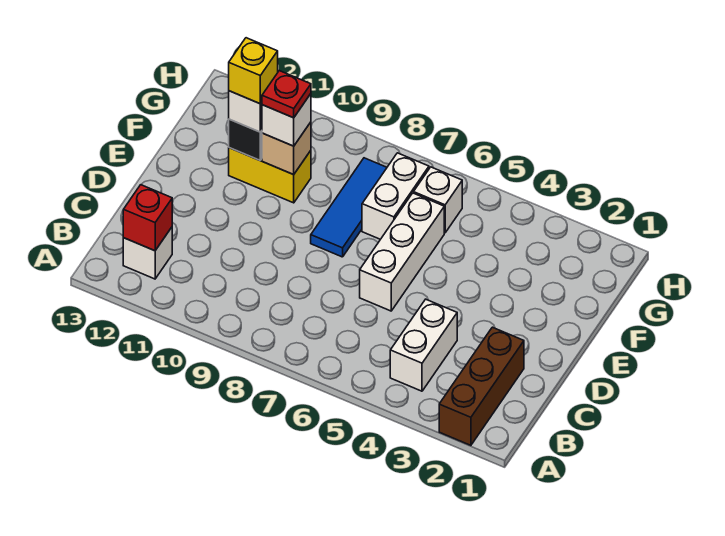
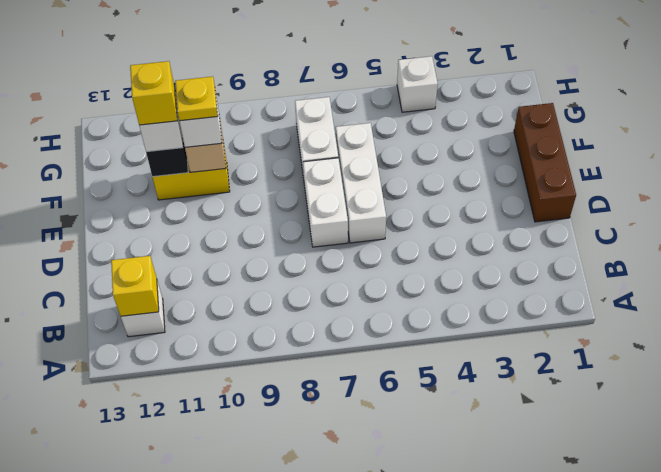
brown 1x3 brick [439,327,524,445] -> brown 1x3 brick moved to [514,103,576,222]
white 1x2 brick [390,299,457,391] -> white 1x2 brick moved to [303,158,348,247]
red 1x1 brick [123,185,172,251] -> yellow 1x1 brick [111,256,159,316]
blue 1x3 tile [311,158,387,257] -> none
red 1x1 plate [262,71,311,118] -> yellow 1x1 plate [175,77,218,121]
white 1x1 brick [413,167,462,233] -> white 1x1 brick moved to [397,56,438,112]

